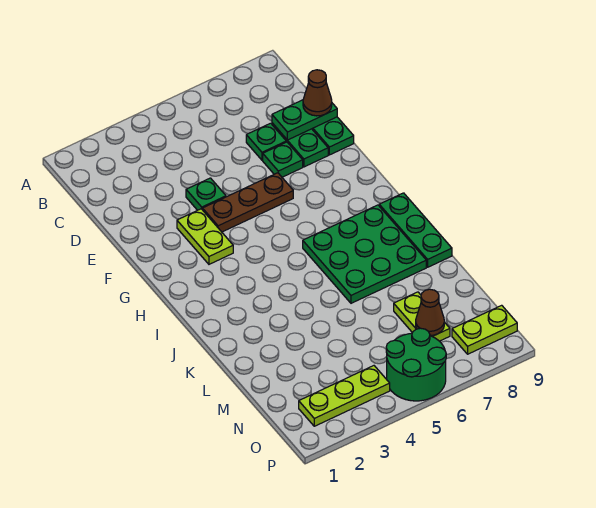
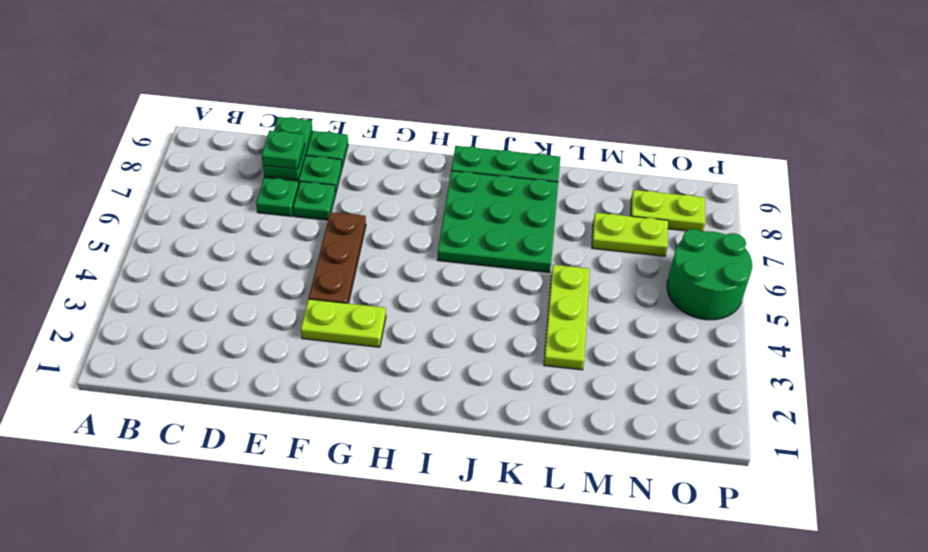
brown 1x1 cone [303,70,332,116] -> none
green 1x1 plate [186,178,226,210] -> green 1x1 plate moved to [262,131,305,169]
brown 1x1 cone [416,289,444,335] -> none
lime 1x3 plate [299,366,390,426] -> lime 1x3 plate moved to [544,265,590,370]
lime 1x2 plate [452,305,517,354] -> lime 1x2 plate turned to [631,190,705,232]

